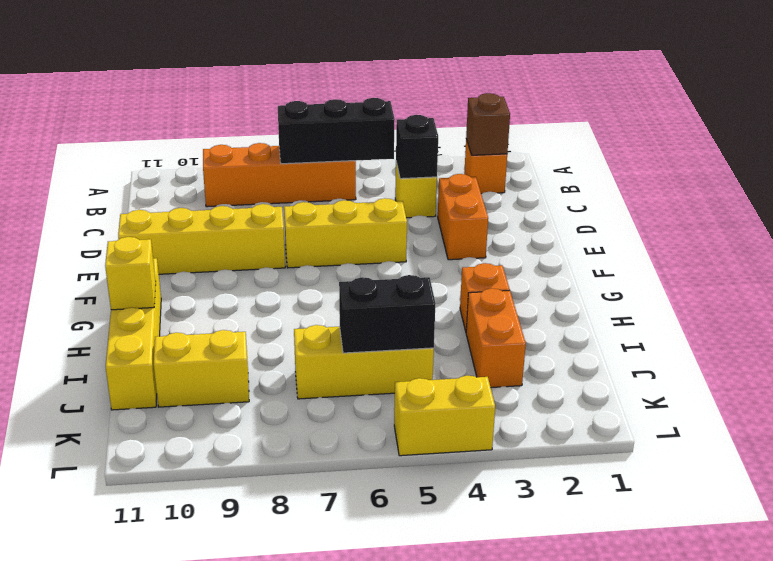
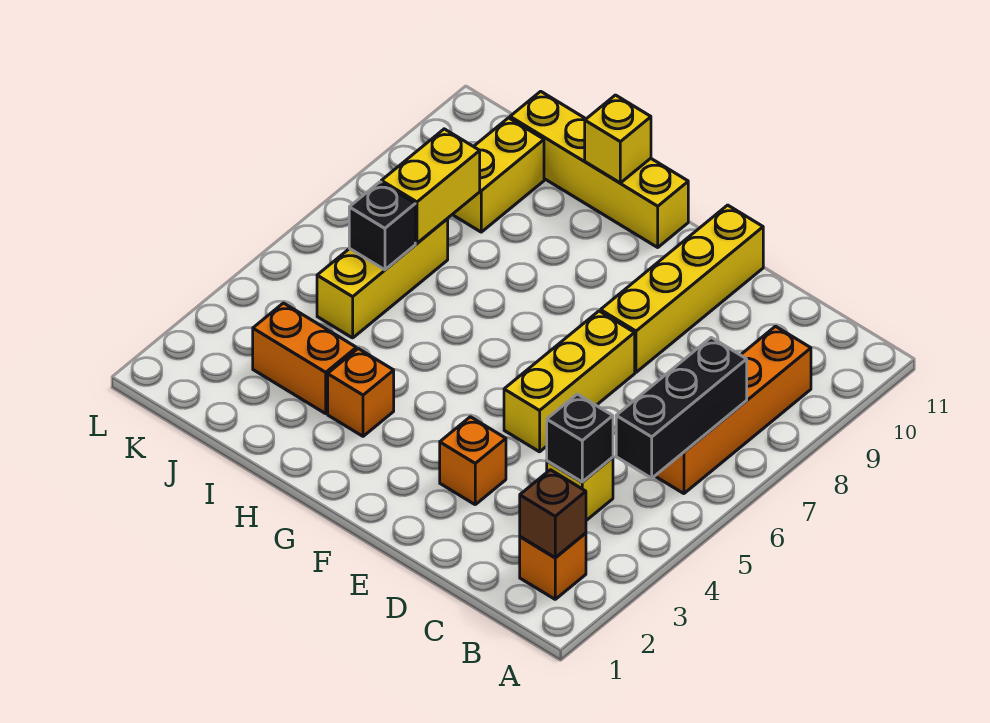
orange 1x2 brick [438,174,488,260] -> orange 1x1 brick [440,417,506,504]
black 1x2 brick [339,275,436,353] -> black 1x1 brick [349,182,415,270]
yellow 1x2 brick [394,376,495,456] -> yellow 1x2 brick moved to [381,129,480,243]

